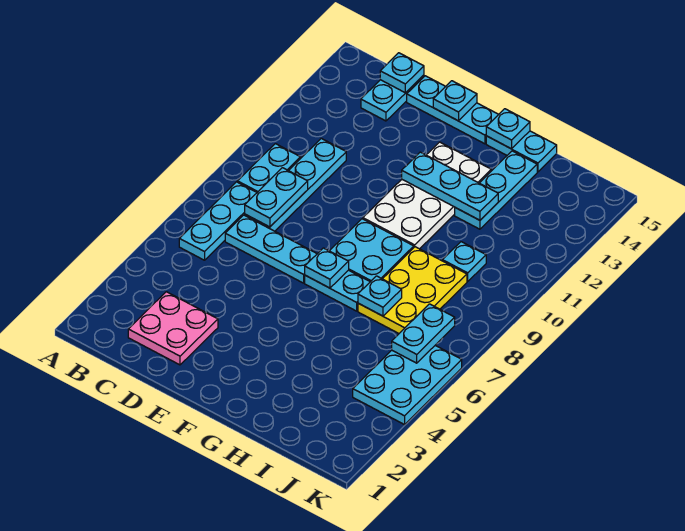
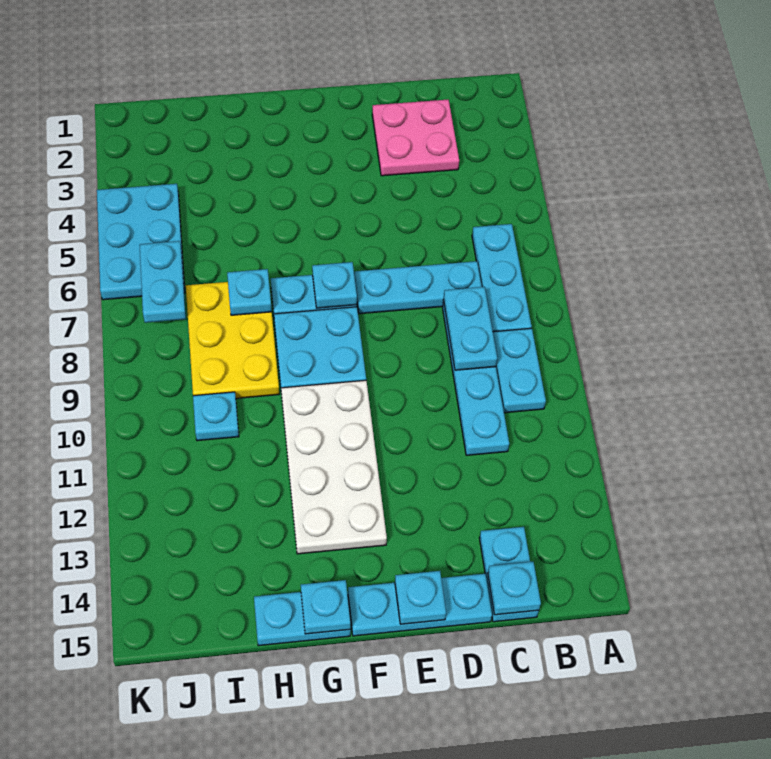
cyan 1x3 plate [402,152,498,220] -> none
cyan 1x3 plate [455,151,537,229] -> none

